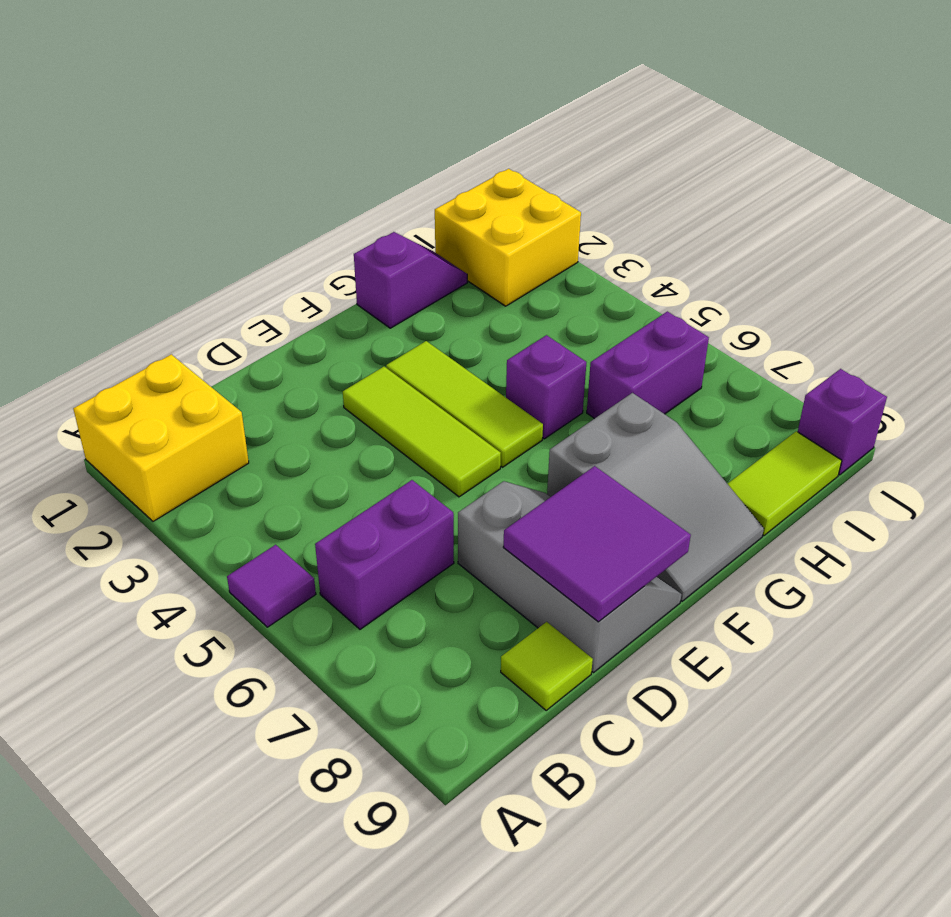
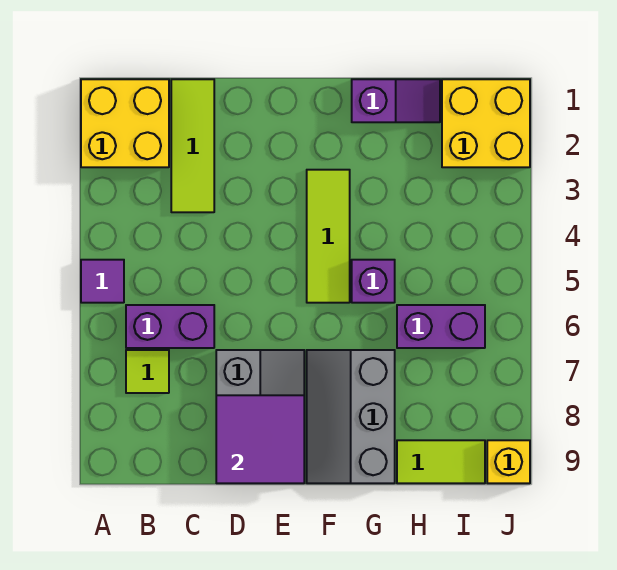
lime 1x1 tile [501,622,593,710] -> lime 1x1 tile moved to [126,350,169,393]
lime 1x3 tile [343,367,501,497] -> lime 1x3 tile moved to [171,79,214,212]
grey 2x3 slope [547,393,764,601] -> grey 2x3 slope turned to [307,350,395,483]
purple 1x1 brick [798,369,887,475] -> yellow 1x1 brick [487,440,530,483]

